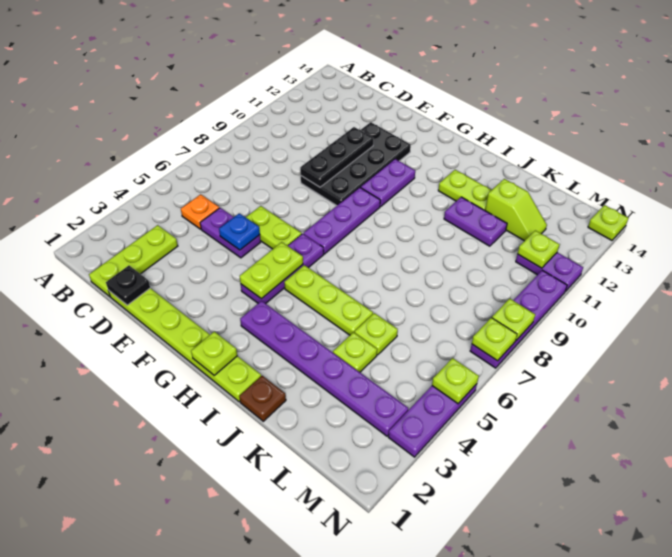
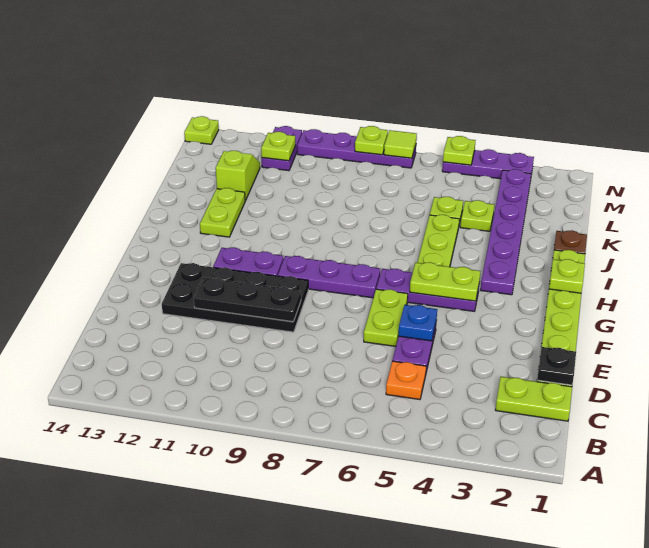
lime 1x3 plate [89,225,178,297] -> lime 1x2 plate [495,377,572,421]
purple 1x2 plate [444,197,507,246] -> none
lime 1x1 plate [472,318,517,361] -> lime 1x1 tile [384,130,417,158]

